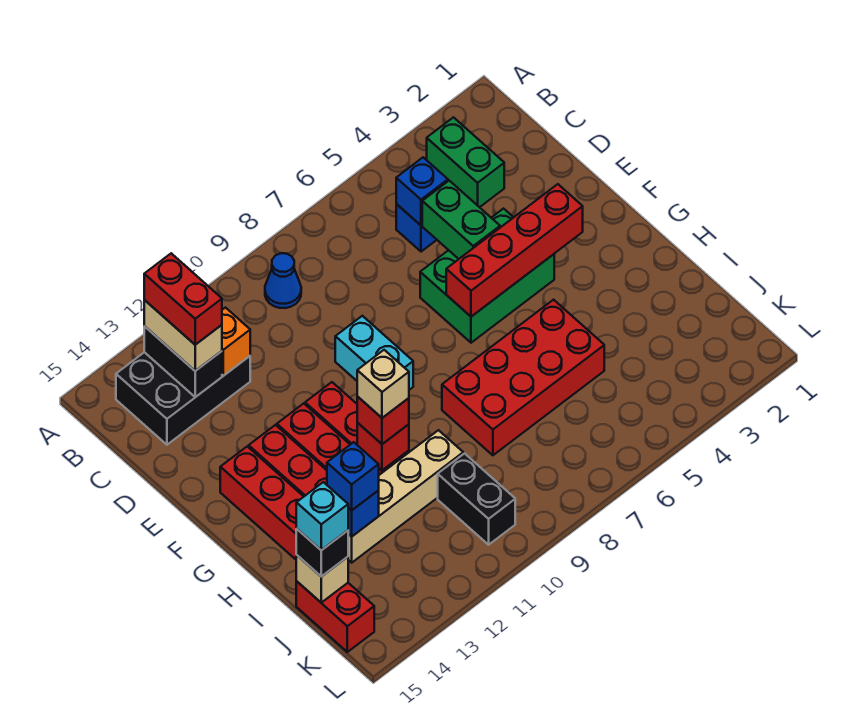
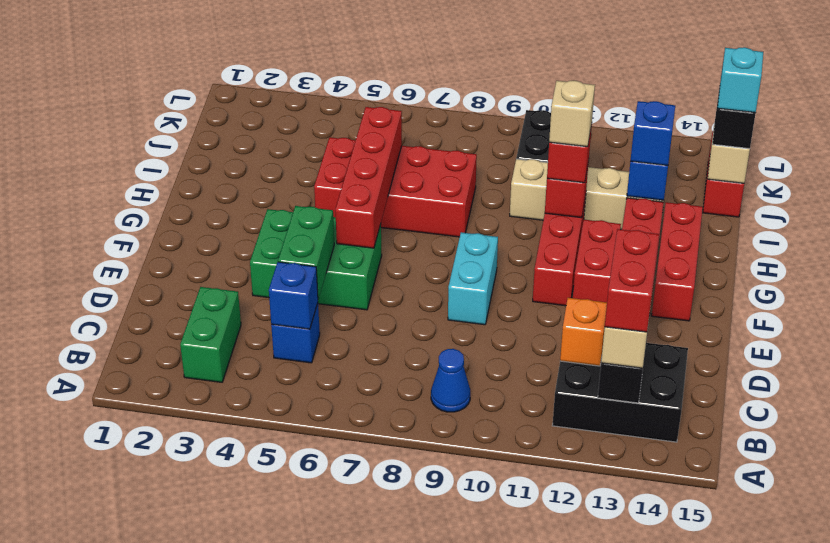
red 1x4 brick [446,184,583,317] -> red 1x4 brick turned to [335,107,402,248]

